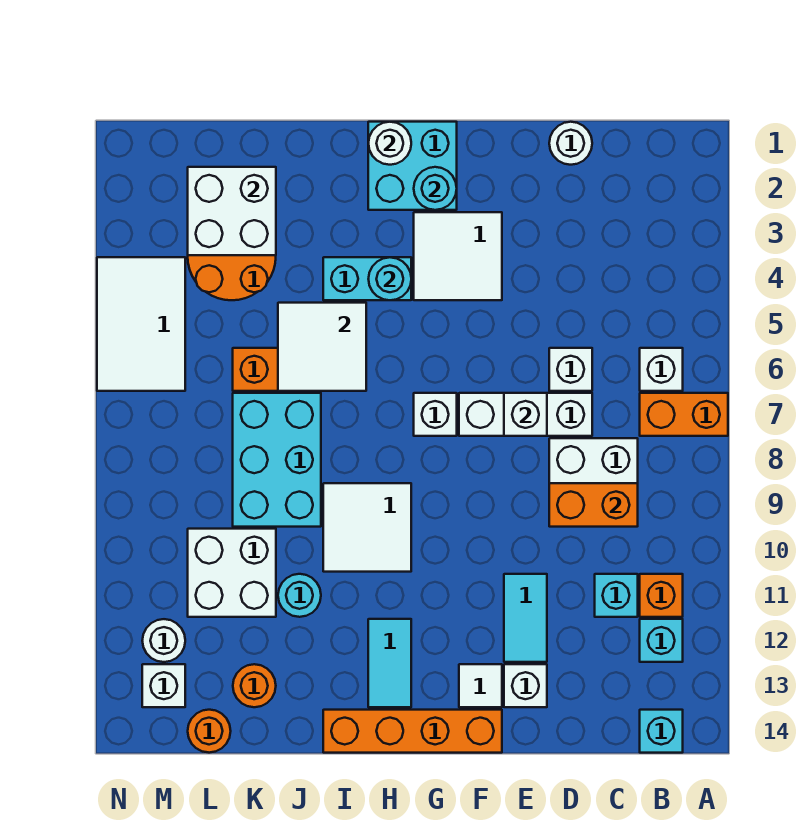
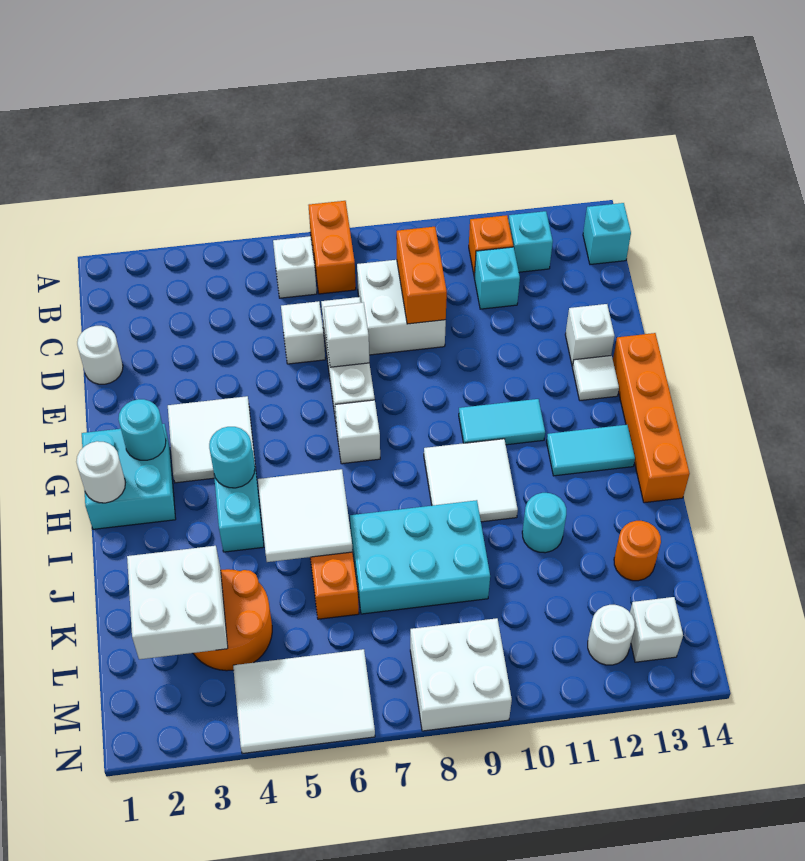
cyan 1x2 tile [504,574,547,662] -> cyan 1x2 tile moved to [459,399,545,445]
white 2x2 brick [188,529,276,617] -> white 2x2 brick moved to [410,618,512,731]
orange 1x1 round brick [188,710,231,753] -> none

